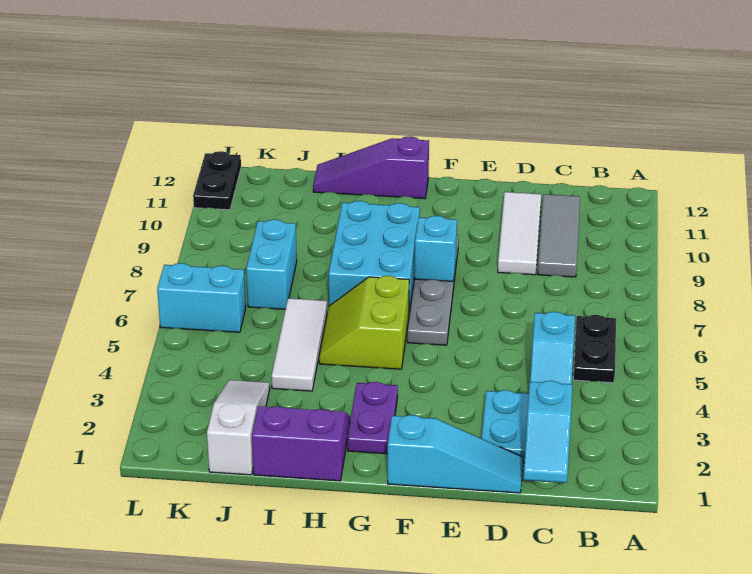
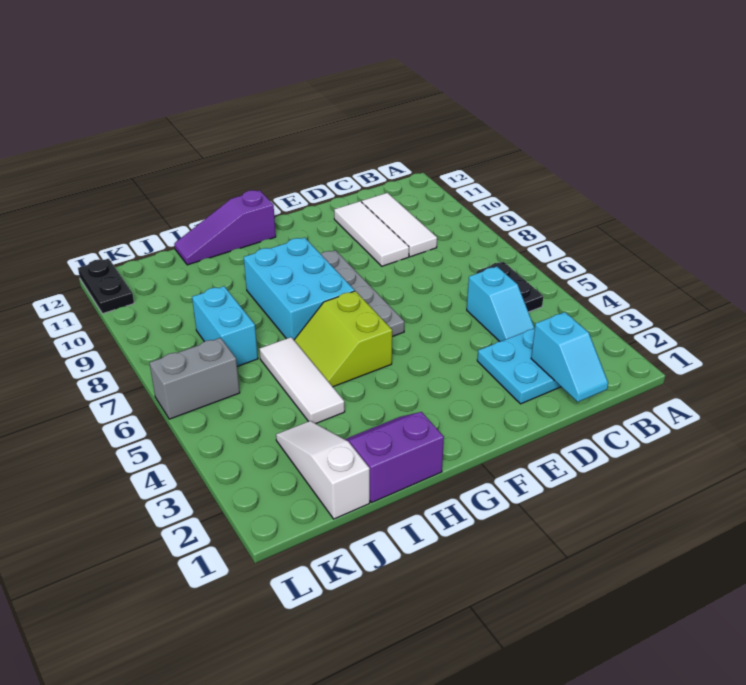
grey 1x3 tile [538,194,580,277] -> white 1x3 tile [362,193,437,257]
cyan 1x3 slope [388,415,523,493] -> none
cyan 1x1 brick [415,216,457,281] -> none
purple 1x2 plate [348,382,398,454] -> none
cyan 1x2 brick [157,263,246,332] -> grey 1x2 brick [150,338,240,419]

